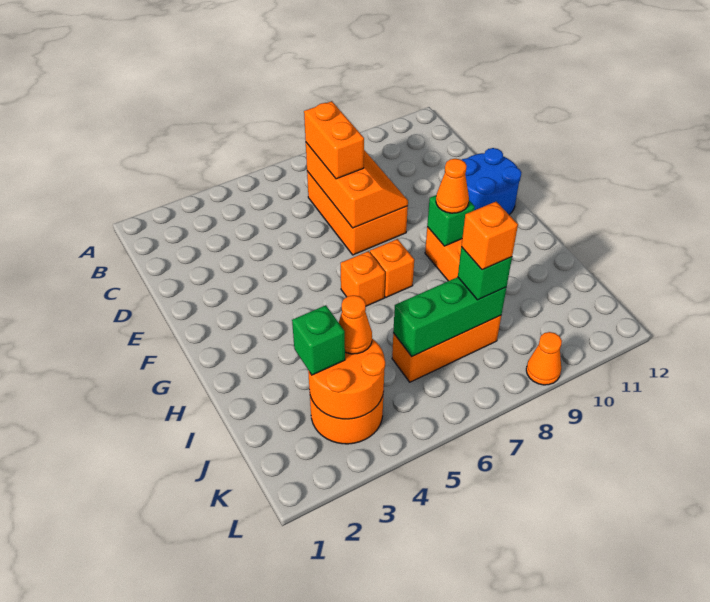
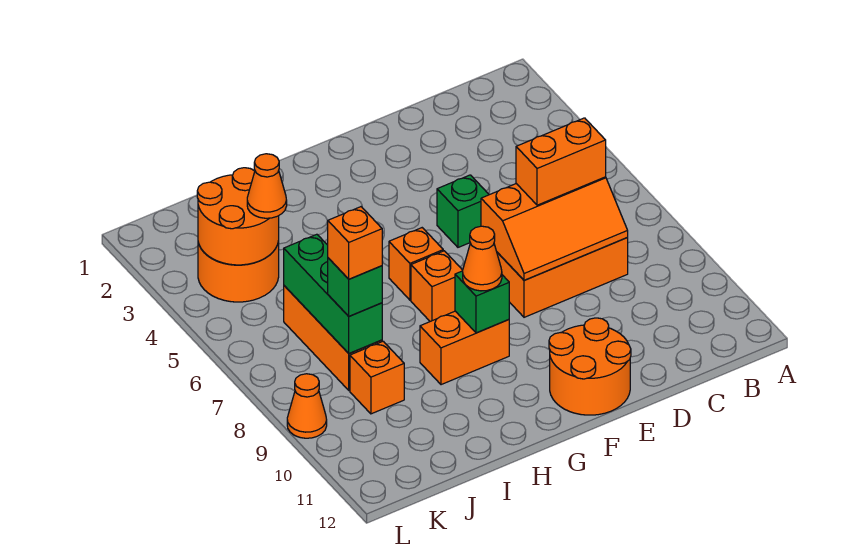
blue 2x2 round brick [462,148,521,215] -> orange 2x2 round brick [549,318,631,415]
green 1x1 brick [292,305,345,375] -> green 1x1 brick moved to [437,175,489,247]
none -> orange 1x1 brick [350,341,404,414]

